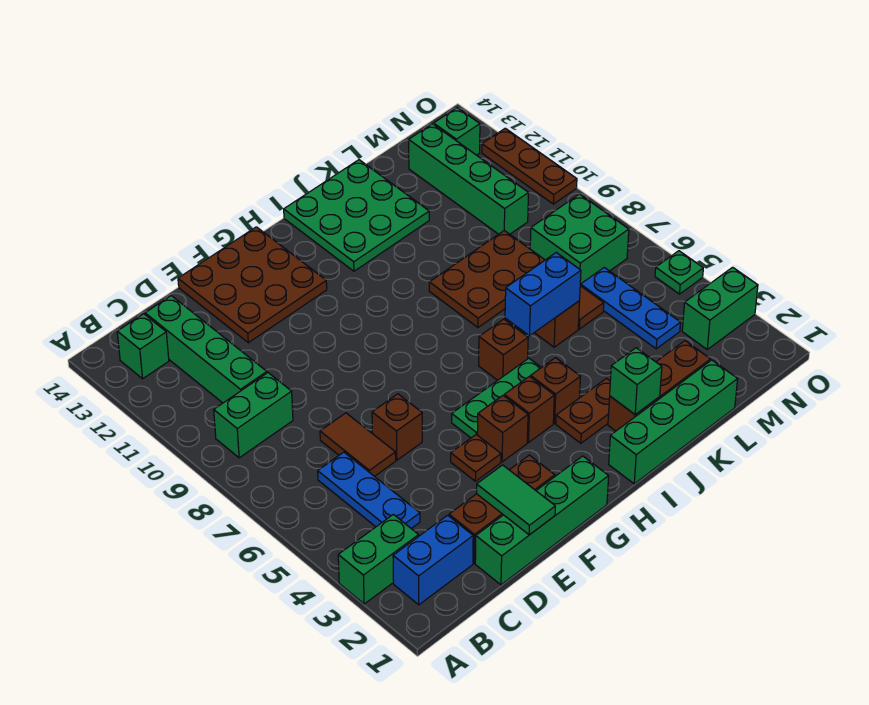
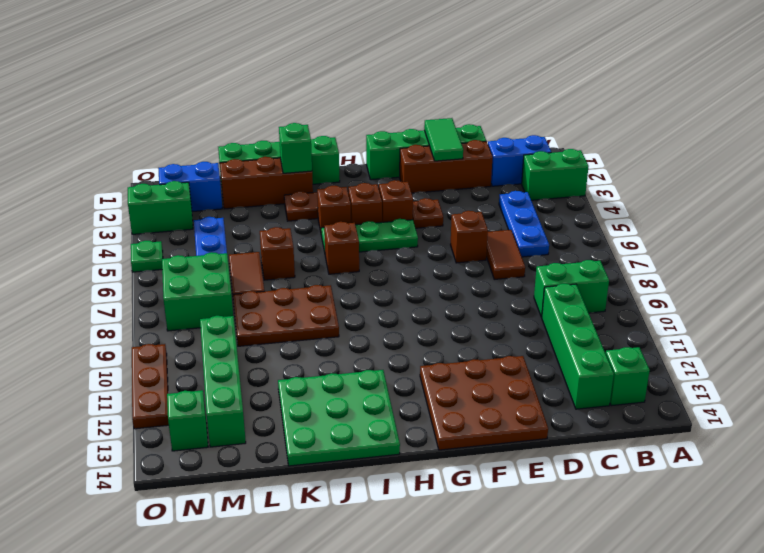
blue 1x2 brick [505,253,581,336] -> blue 1x2 brick moved to [159,162,222,212]

